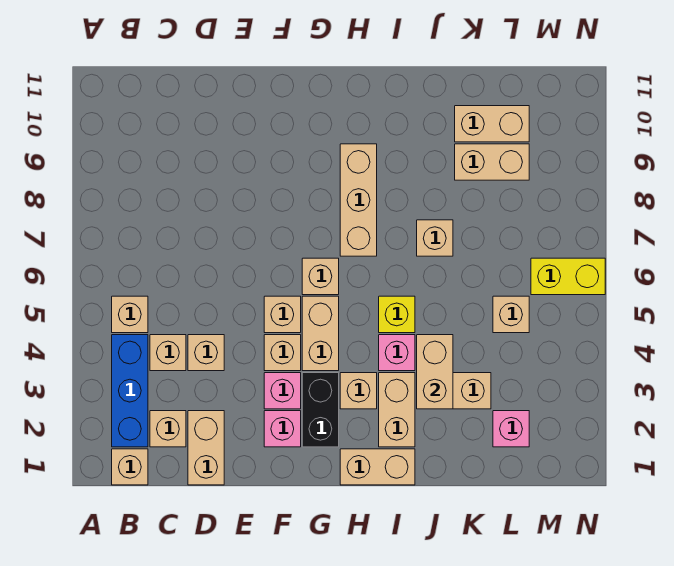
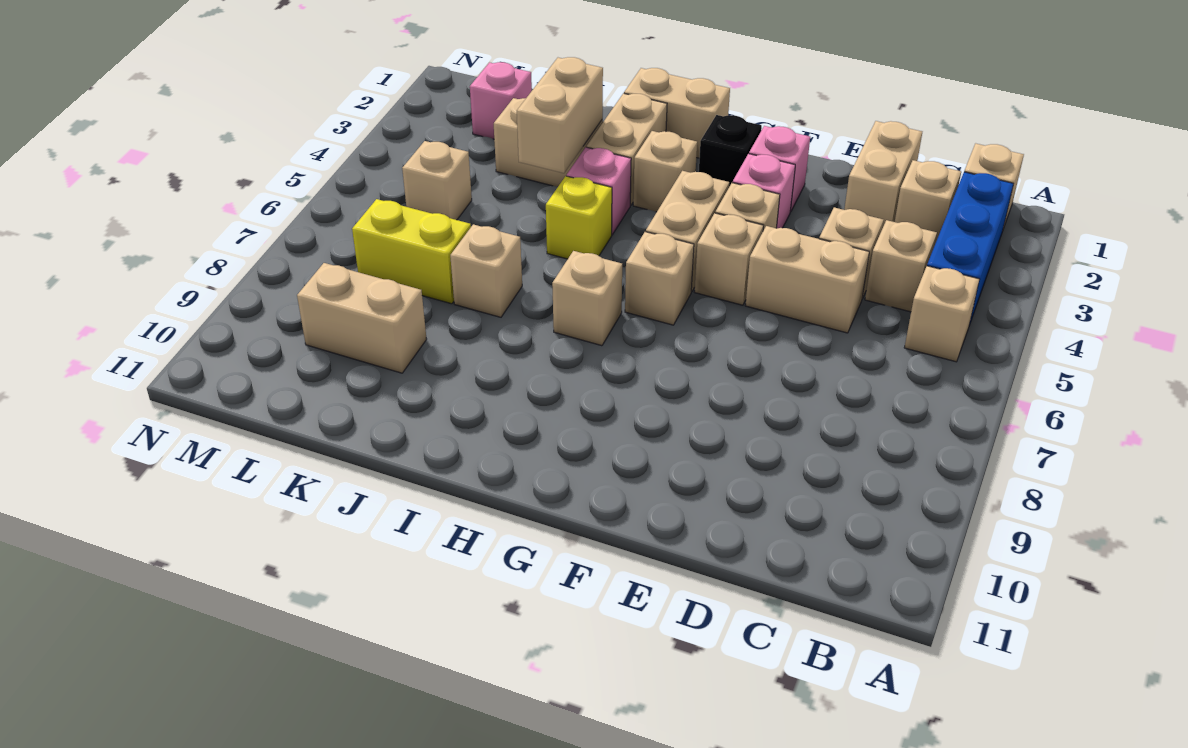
black 1x2 brick [302,373,339,447] -> black 1x1 brick [699,115,762,187]
tan 1x3 brick [340,144,377,256] -> tan 1x1 brick [552,251,622,346]
tan 1x2 brick [455,106,529,142] -> tan 1x2 brick moved to [745,226,869,333]
yellow 1x2 brick [531,258,605,295] -> yellow 1x2 brick moved to [352,199,471,304]

